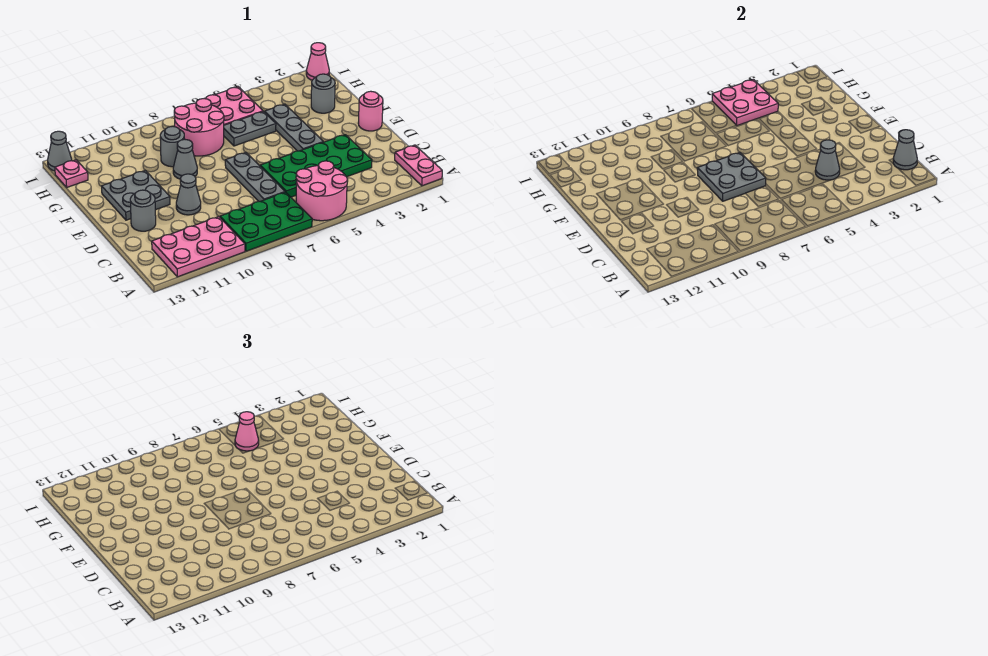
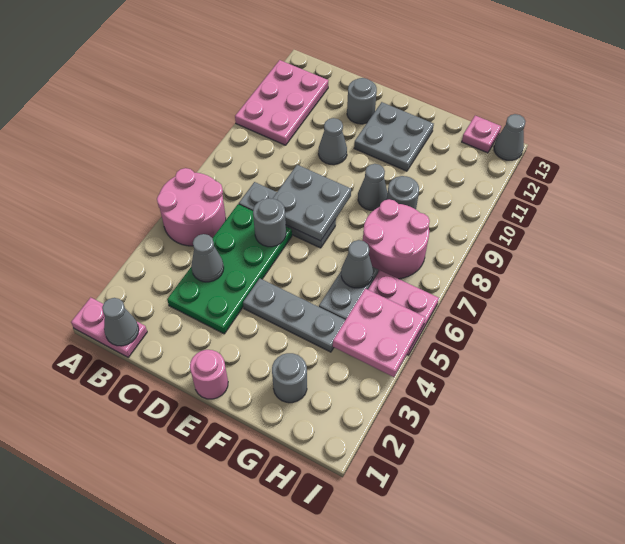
green 2x3 plate [220,192,312,251] -> none
none -> grey 1x1 round brick [253,198,286,247]
none -> grey 1x1 cone [341,240,373,288]
pink 1x1 cone [235,412,259,451] -> none
pink 1x1 cone [306,43,329,80] -> none

